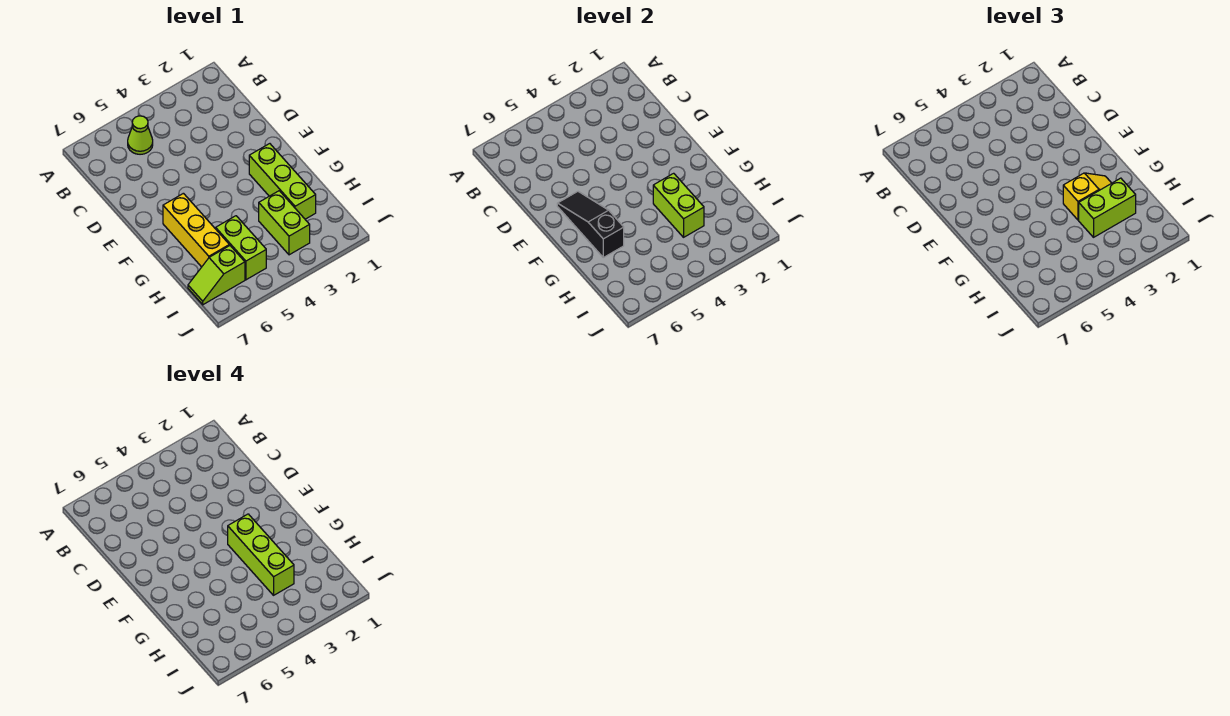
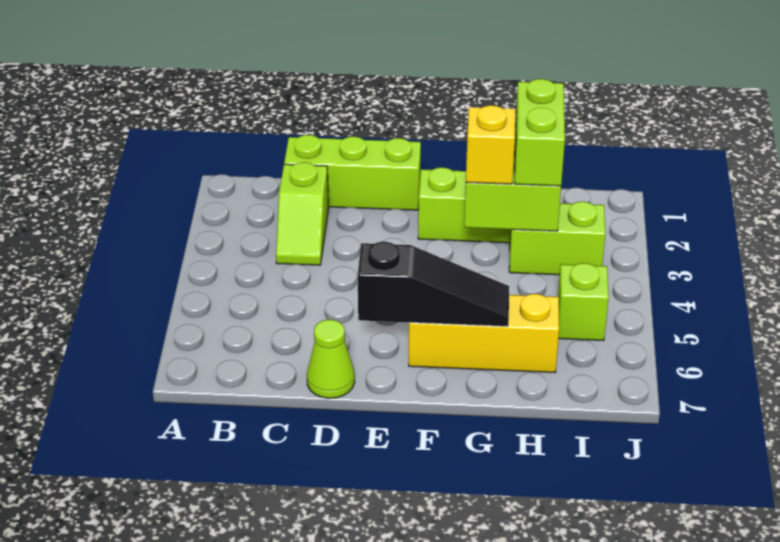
lime 1x1 cone [128,116,153,154] -> lime 1x1 cone moved to [307,320,355,398]
black 1x3 slope [557,192,624,257] -> black 1x3 slope turned to [358,242,509,327]
lime 1x3 brick [228,514,294,595] -> lime 1x3 brick moved to [284,135,421,210]
lime 1x2 brick [216,216,266,280] -> lime 1x1 brick [558,263,609,341]
lime 1x2 slope [188,246,245,305] -> lime 1x2 slope moved to [276,162,328,265]

